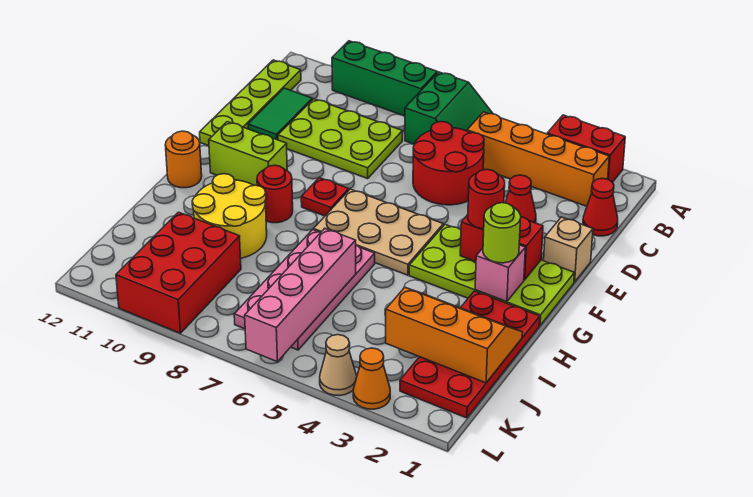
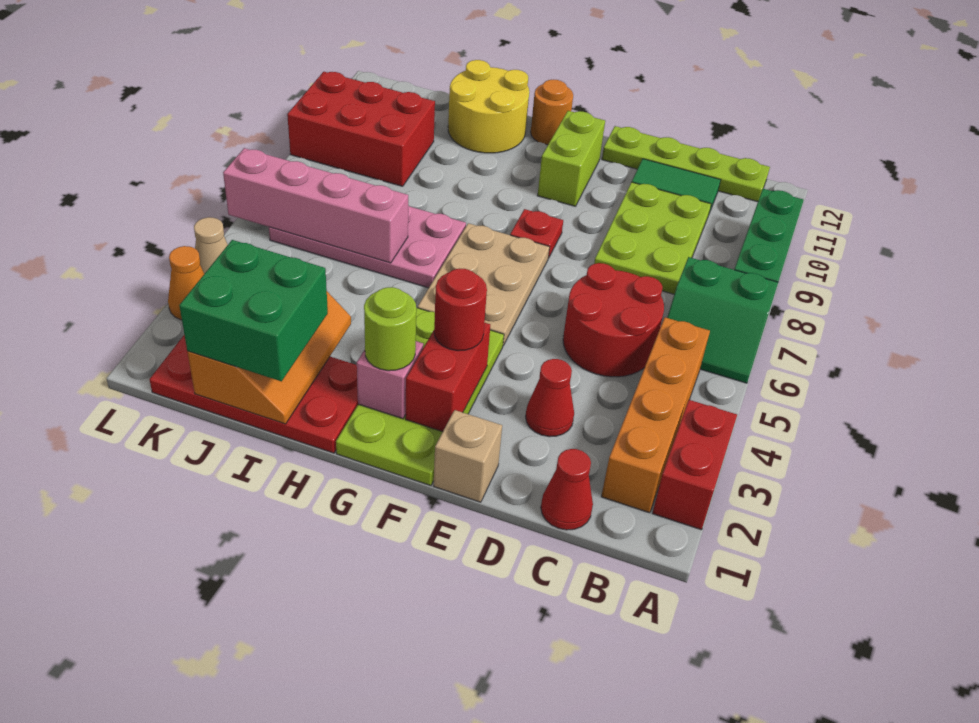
red 1x1 round brick [257,165,293,223] -> none
yellow 2x2 round brick [192,174,267,258] -> yellow 2x2 round brick moved to [448,60,529,153]
none -> green 2x2 brick [179,240,328,381]

